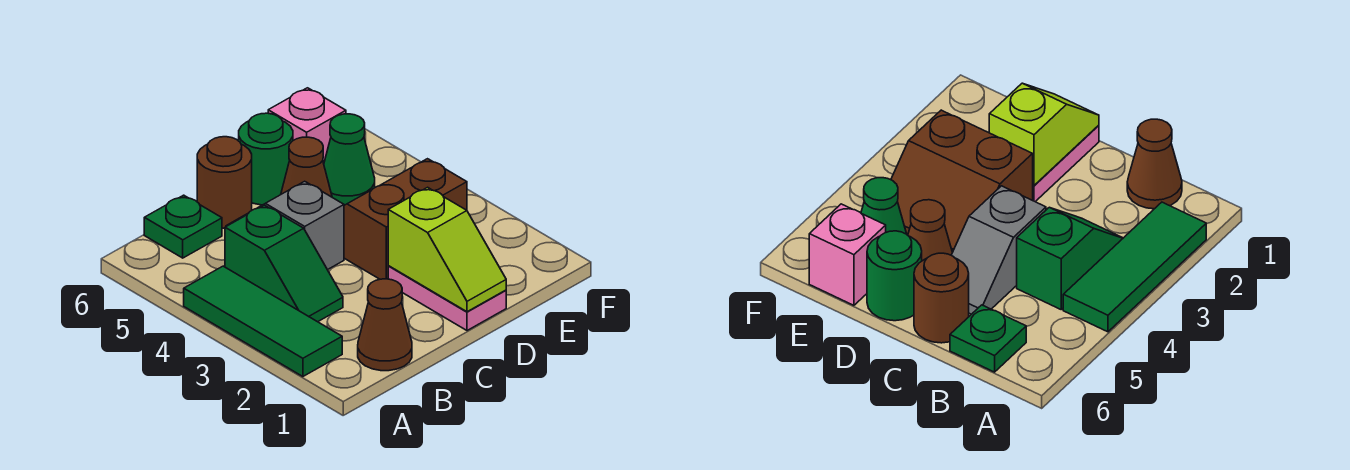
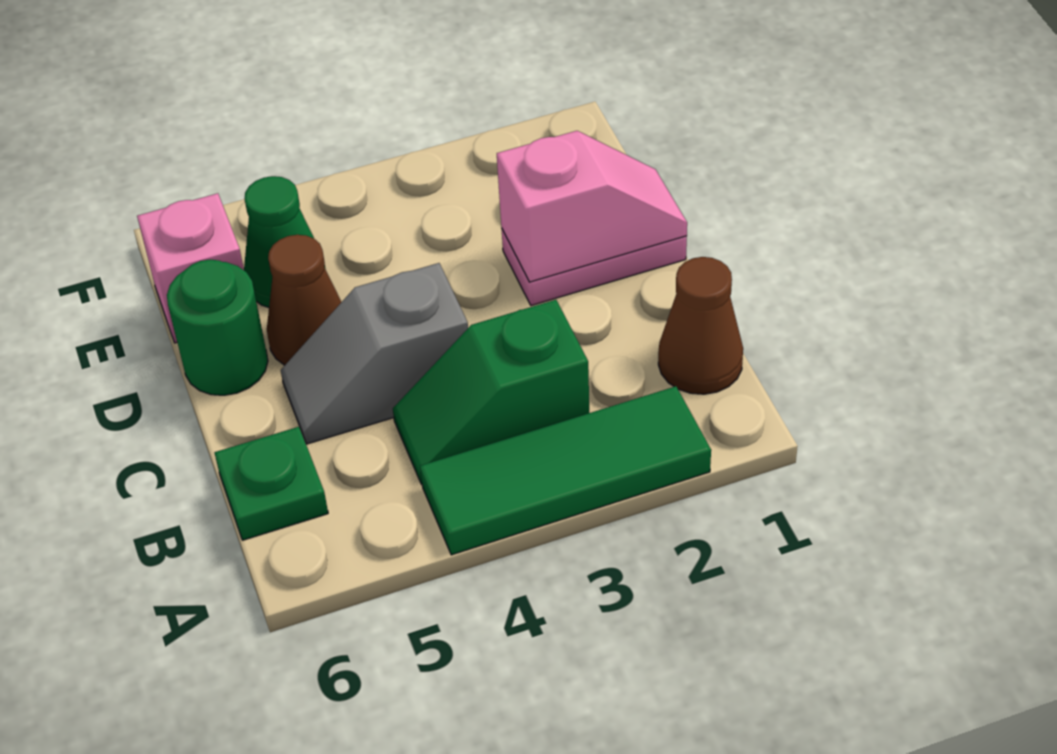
green 1x2 slope [225,205,343,322] -> green 1x2 slope turned to [393,300,589,484]
brown 1x1 round brick [197,137,252,228] -> none
lime 1x2 slope [388,187,506,312] -> pink 1x2 slope [497,131,687,282]
brown 2x2 slope [344,159,467,279] -> none

